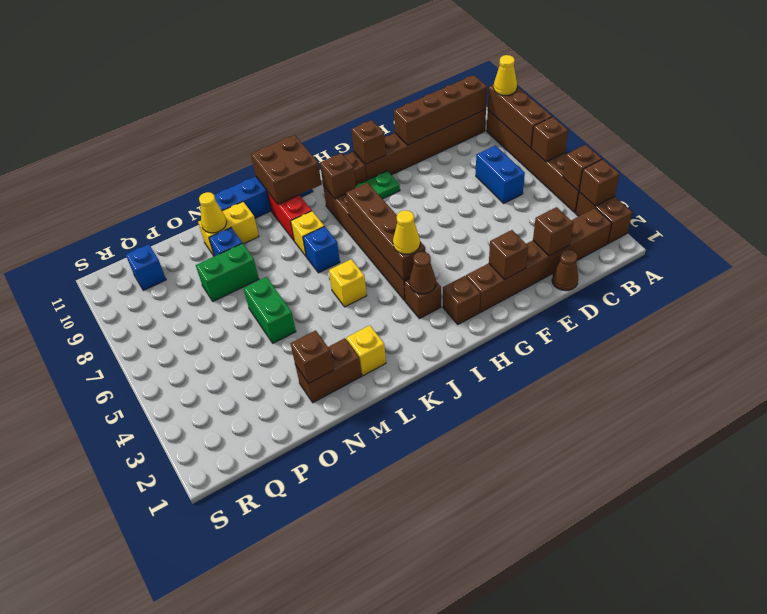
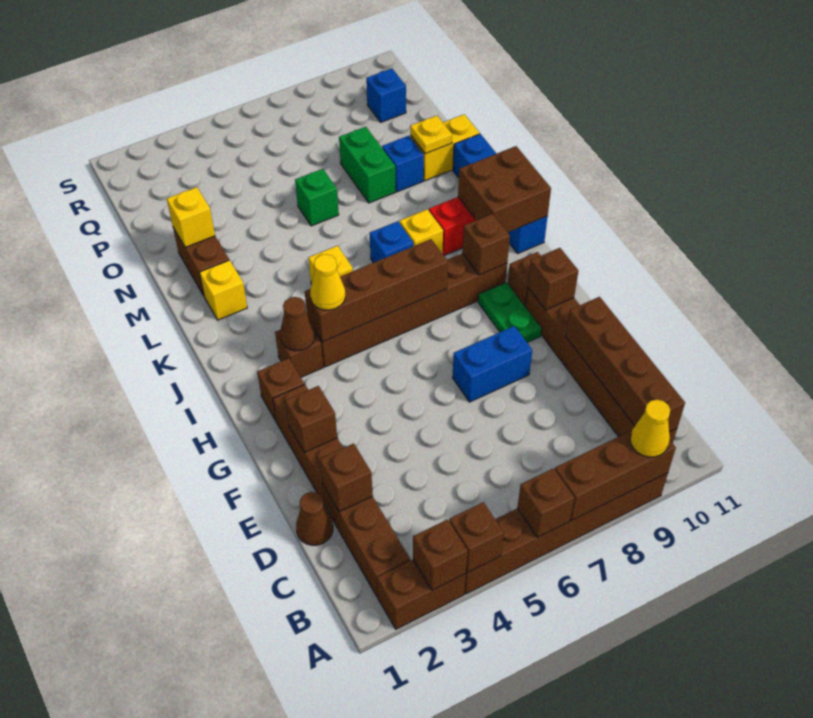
blue 1x2 brick [476,146,525,203] -> blue 1x2 brick moved to [453,326,532,402]
yellow 1x2 brick [198,202,259,256] -> yellow 1x2 brick turned to [410,114,480,181]
brown 1x1 brick [290,330,333,383] -> yellow 1x1 brick [167,187,215,247]
green 1x2 brick [243,277,296,343] -> green 1x1 brick [295,169,339,226]
yellow 1x1 cone [199,192,227,233] -> yellow 1x1 plate [410,116,452,154]

